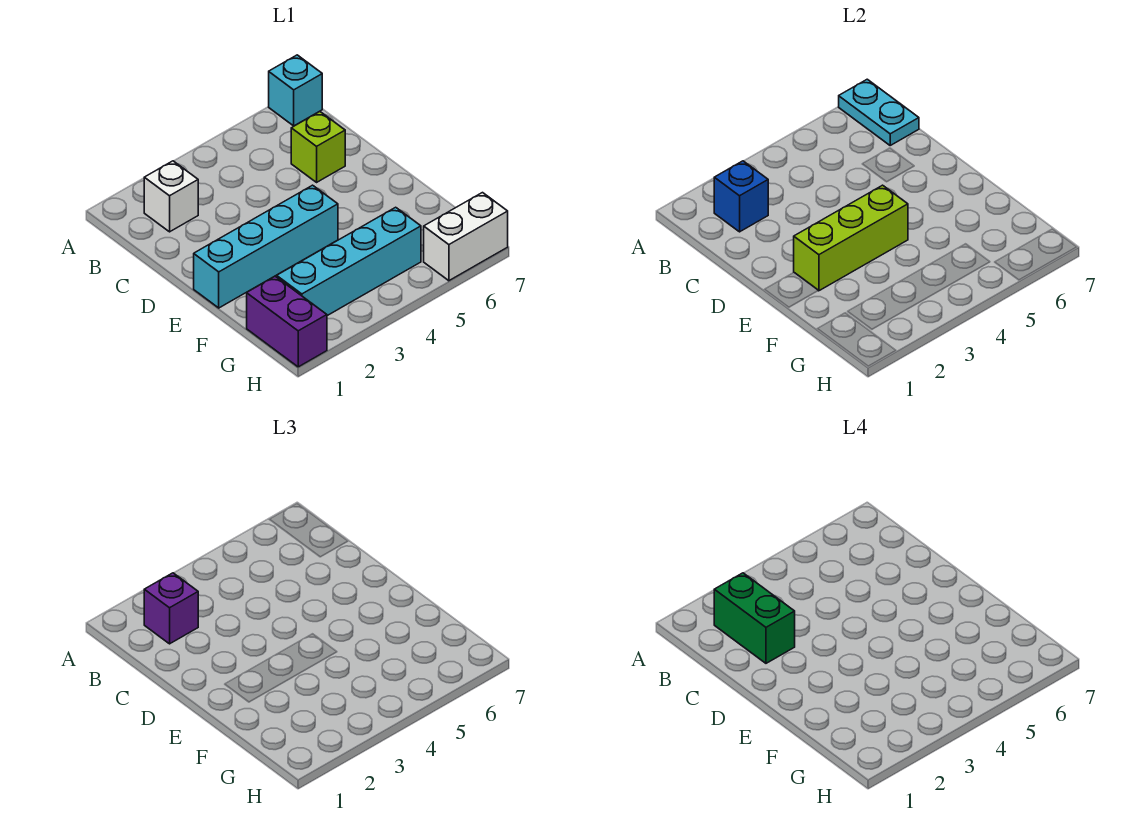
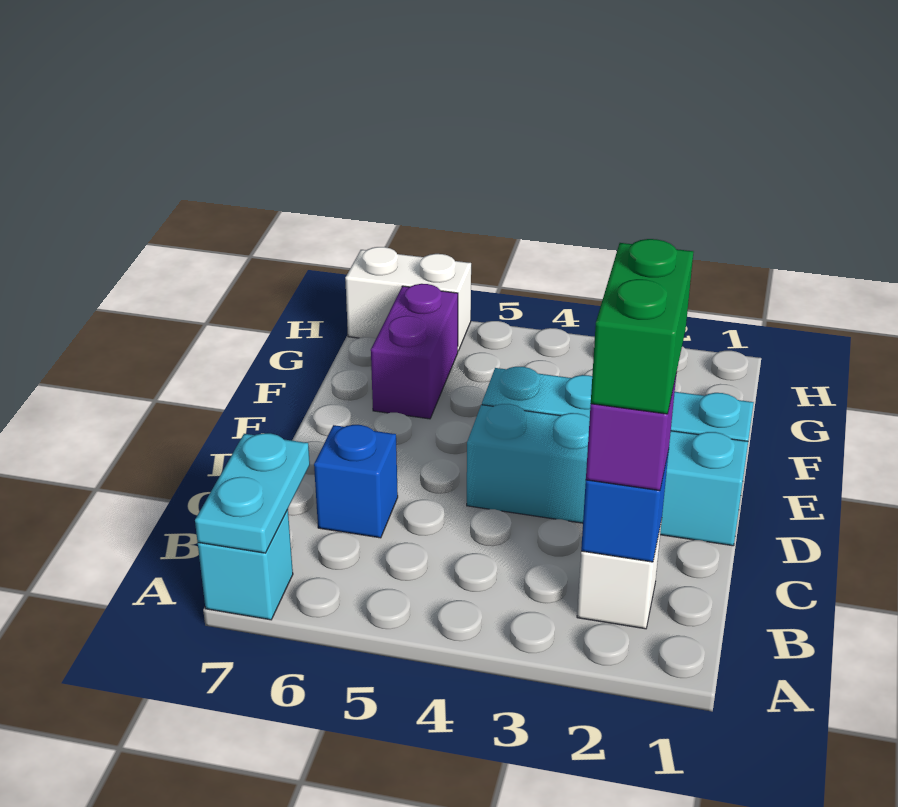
lime 1x1 brick [291,112,345,182] -> blue 1x1 brick [314,425,398,538]
lime 1x3 brick [794,185,908,291] -> none
purple 1x2 brick [247,276,327,367] -> purple 1x2 brick moved to [371,284,458,419]
cyan 1x4 brick [277,207,421,316] -> cyan 1x4 brick moved to [467,404,748,546]

